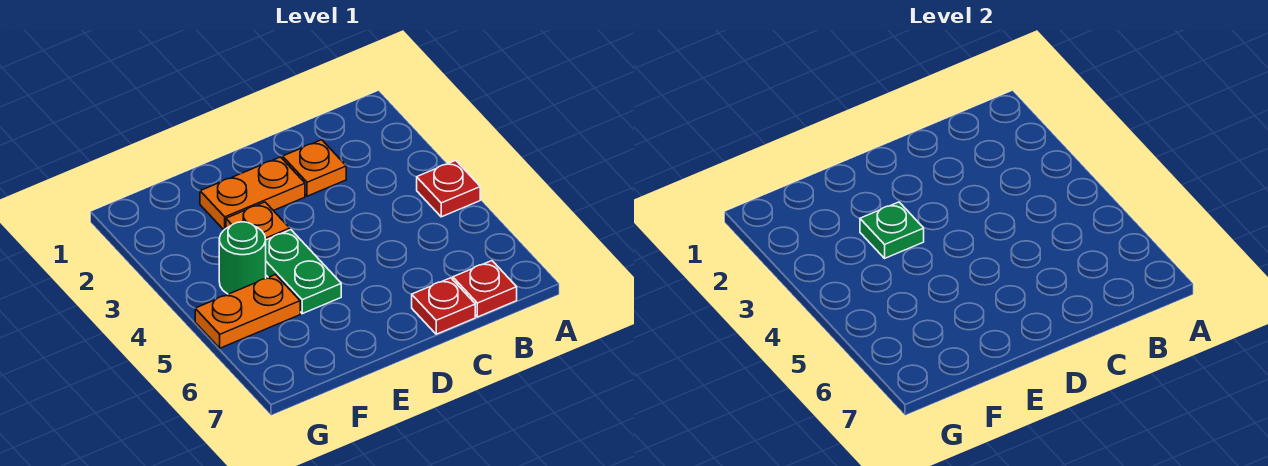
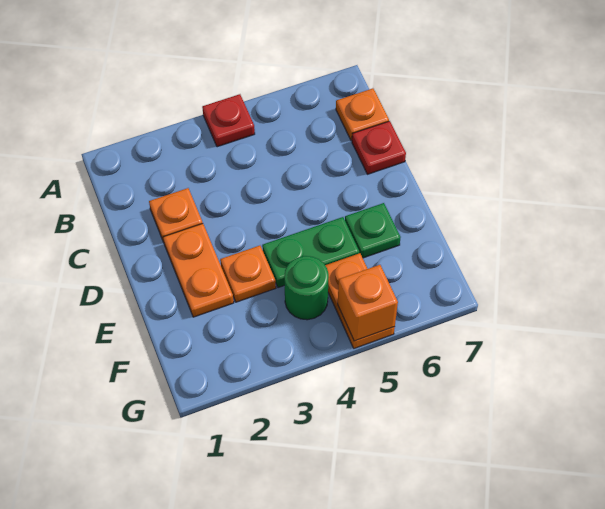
red 1x1 plate [453,261,517,317] -> orange 1x1 plate [336,88,389,141]
green 1x1 plate [860,202,924,258] -> green 1x1 plate moved to [345,203,401,258]
none -> orange 1x1 brick [338,265,398,341]

